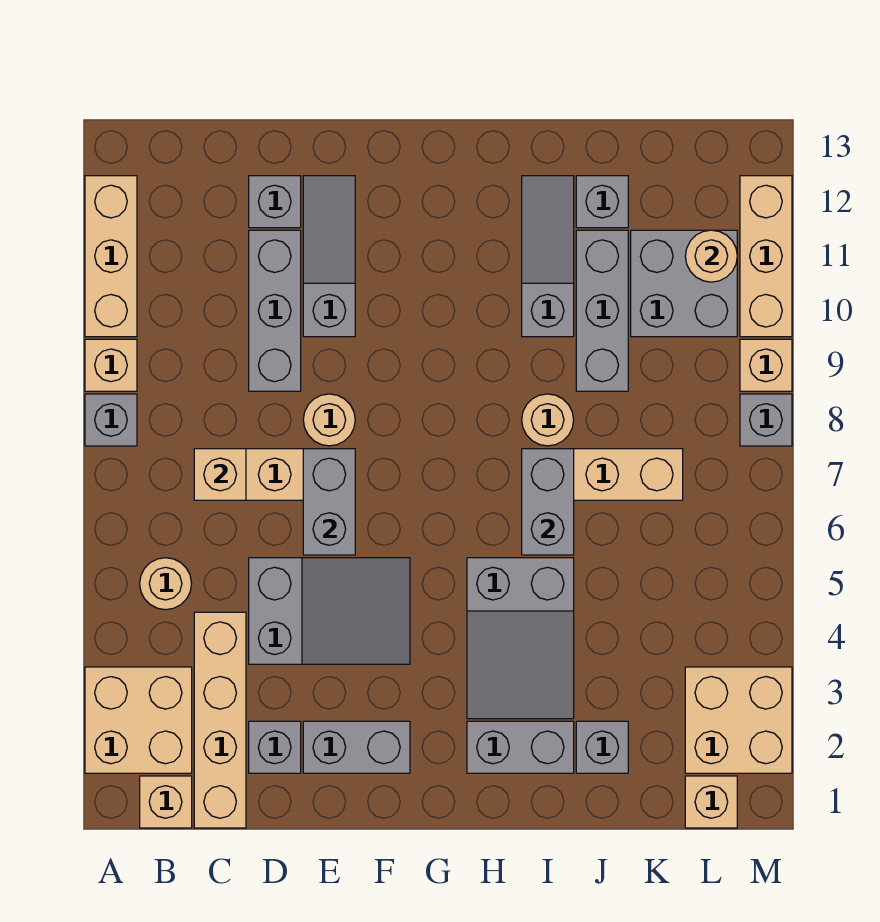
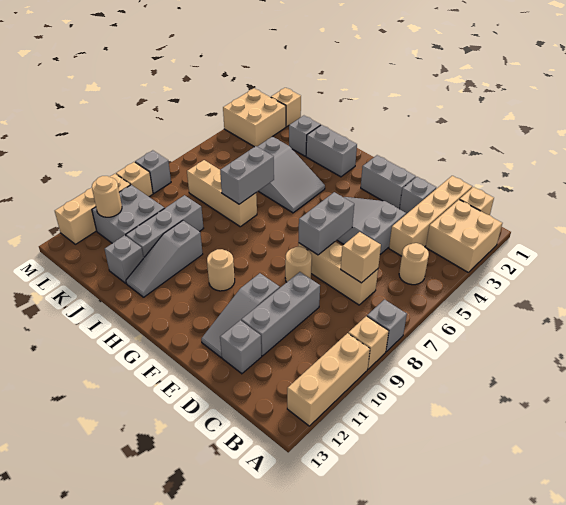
grey 2x3 slope [467,558,574,719] -> grey 2x3 slope turned to [257,137,325,213]
tan 1x1 round brick [522,394,574,446] -> tan 1x1 round brick moved to [207,249,235,291]

